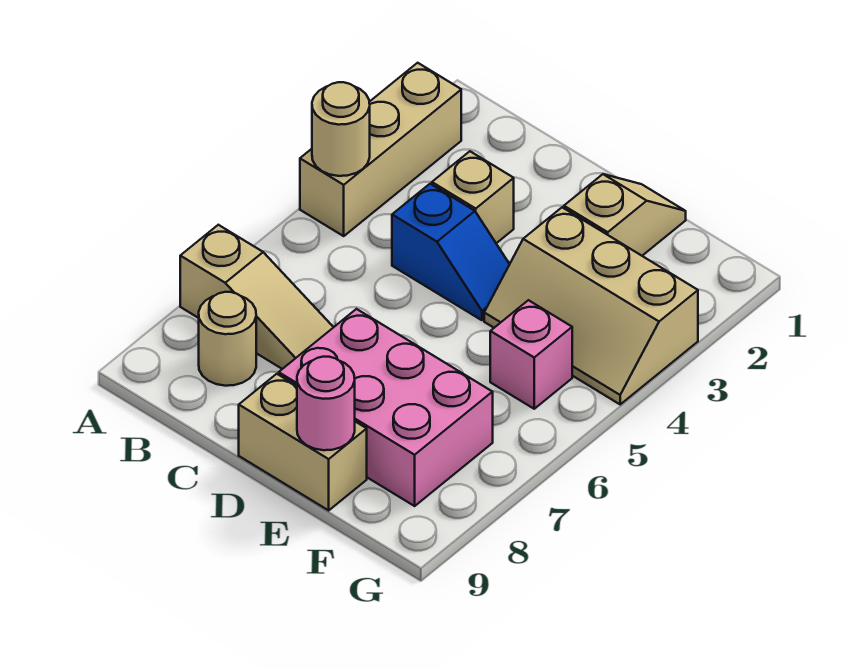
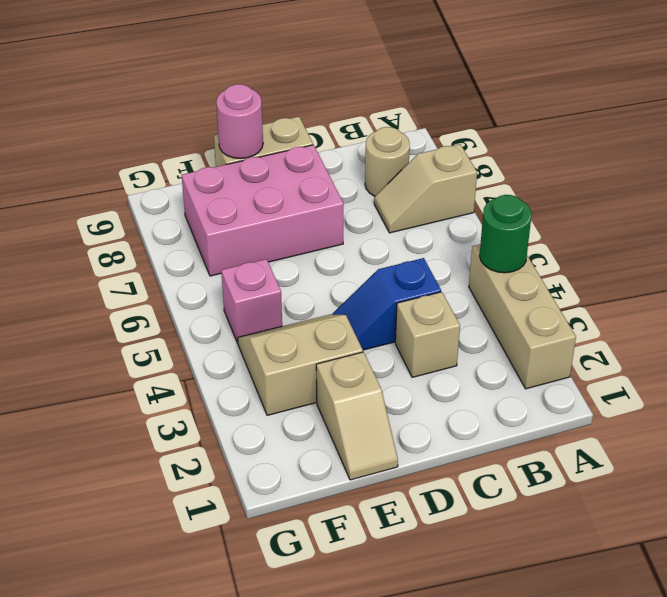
tan 1x1 round brick [312,82,370,176] -> green 1x1 round brick [480,195,532,273]
tan 1x3 slope [180,225,334,369] -> tan 1x2 slope [374,144,477,233]
tan 2x3 slope [484,207,698,404] -> tan 2x2 slope [238,314,363,415]

